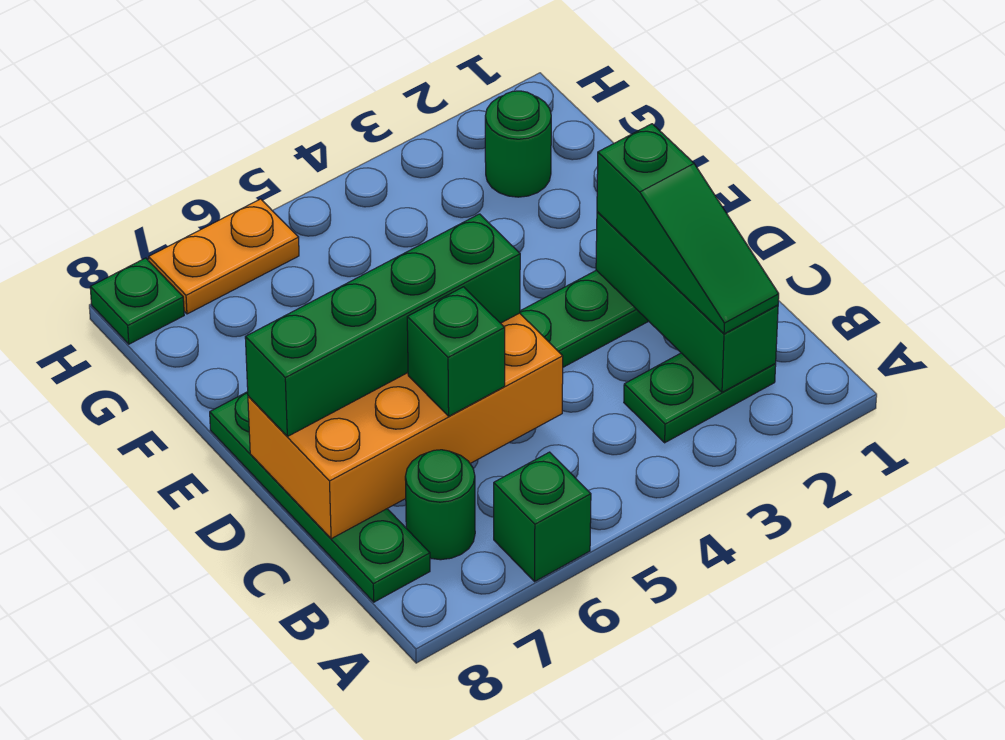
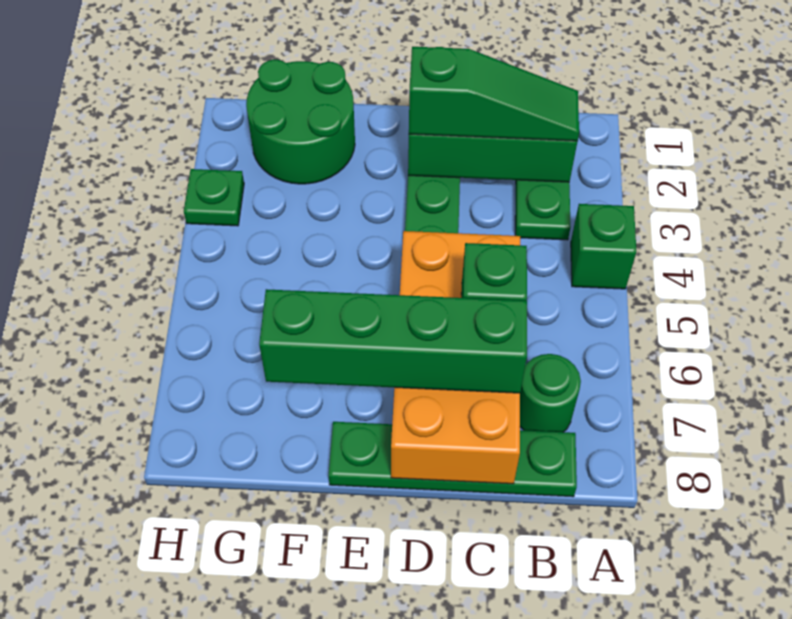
green 1x1 brick [494,452,591,581] -> green 1x1 brick moved to [571,204,636,289]
green 1x4 brick [245,214,520,437] -> green 1x4 brick turned to [259,289,527,393]
green 1x1 round brick [485,91,551,197] -> green 2x2 round brick [246,60,355,184]
orange 1x2 plate [149,199,299,314] -> none
green 1x1 plate [90,258,184,344] -> green 1x1 plate moved to [184,169,244,226]

